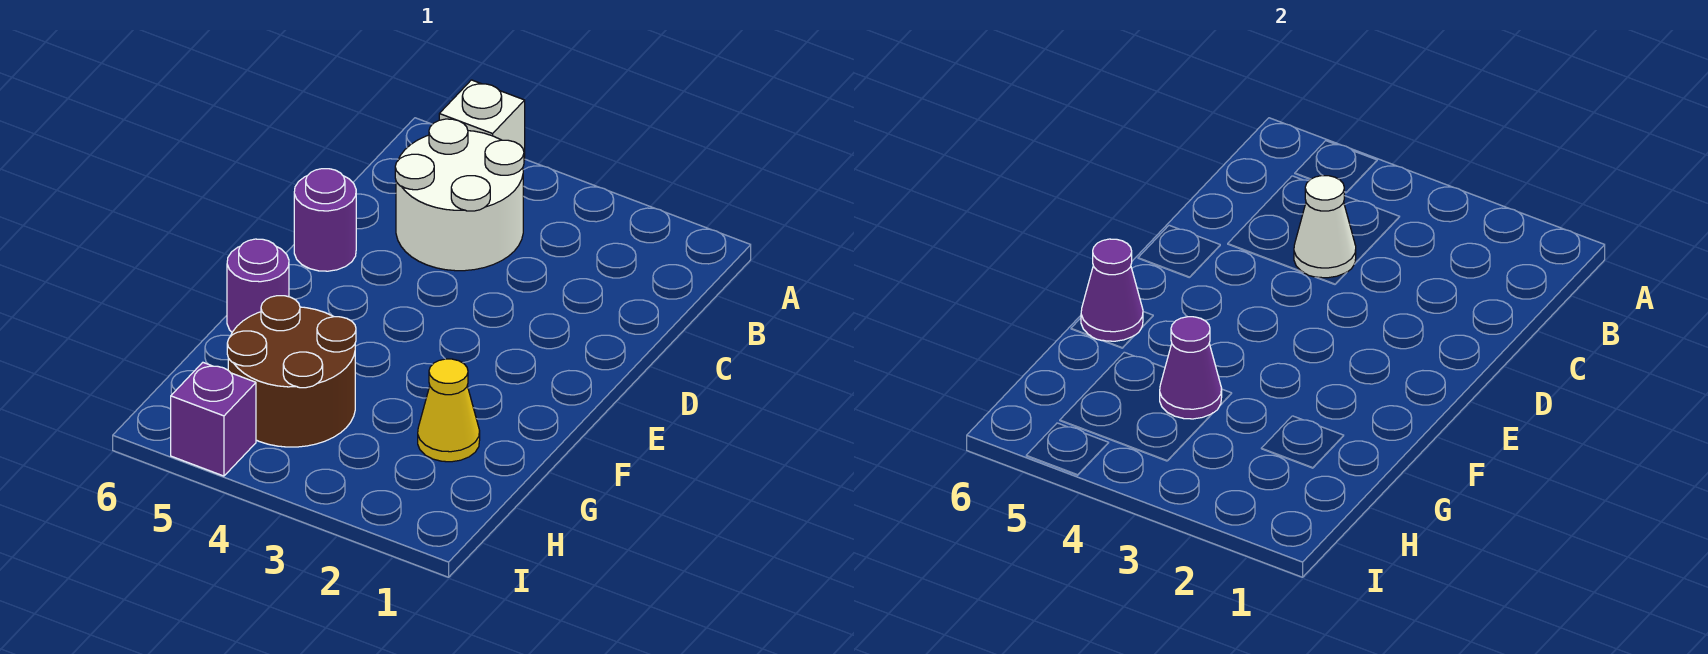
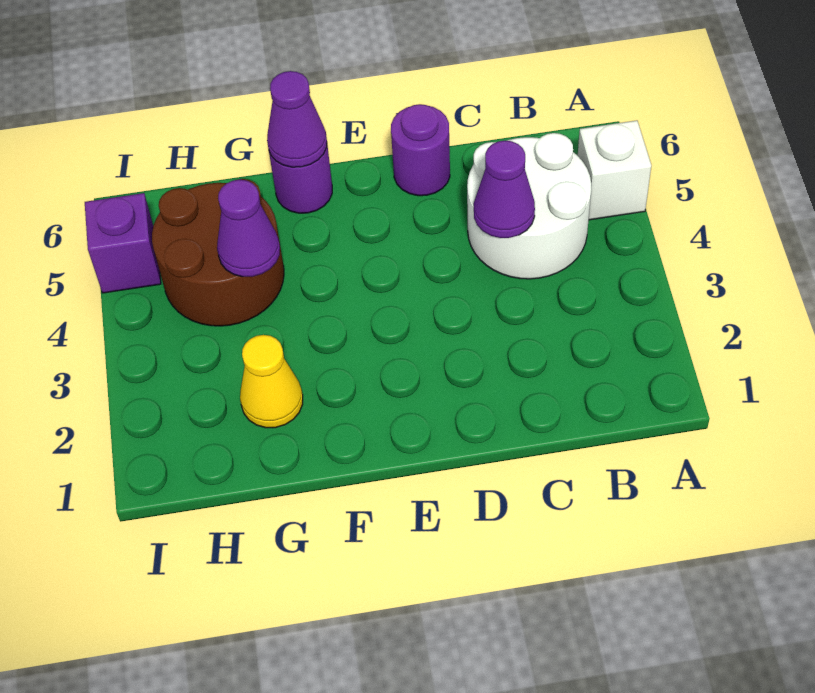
white 1x1 cone [1294,176,1356,278] -> purple 1x1 cone [474,141,535,238]

